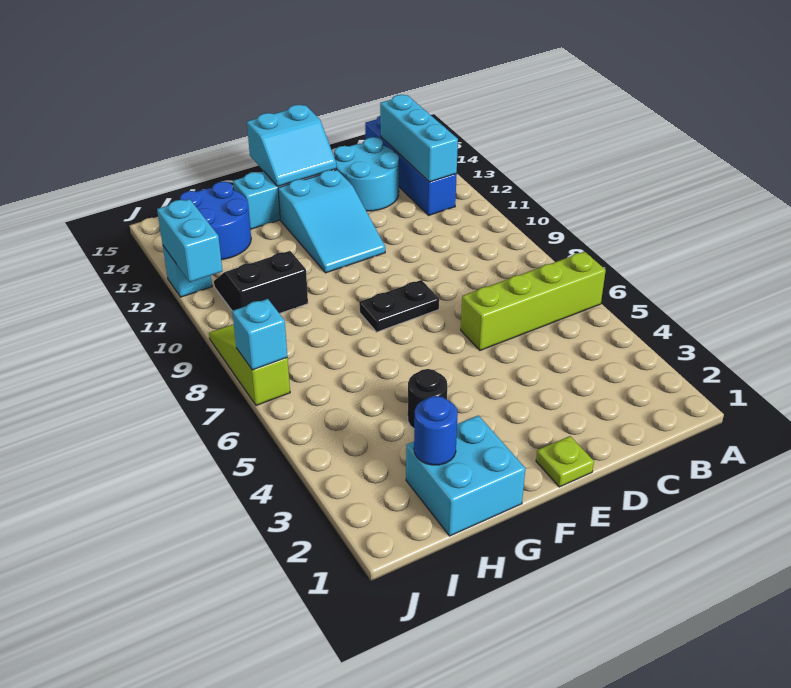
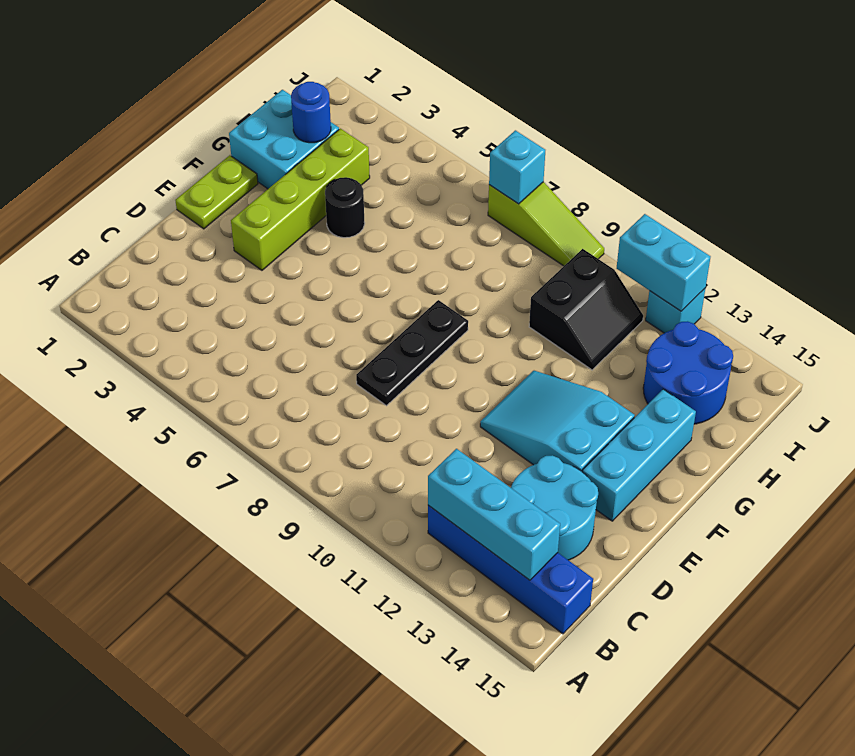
lime 1x4 brick [461,252,606,350] -> lime 1x4 brick moved to [231,129,370,270]
lime 1x1 plate [536,436,594,487] -> lime 1x2 plate [175,155,258,229]
black 1x2 plate [359,280,439,332] -> black 1x3 plate [356,300,468,406]
cyan 2x2 slope [247,105,336,186] -> none

